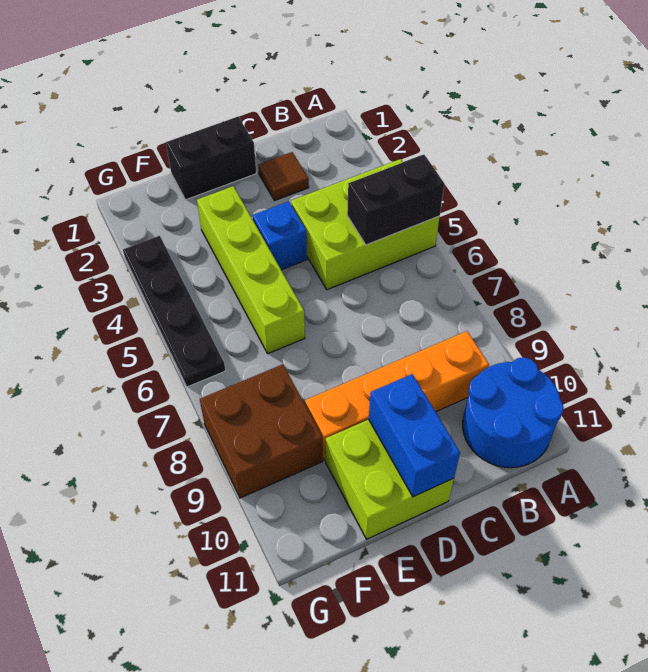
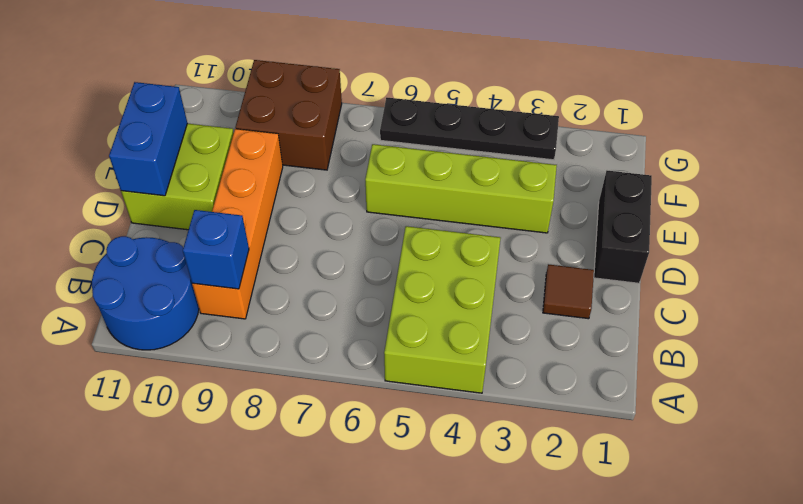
black 1x2 brick [347,155,444,245] -> none
blue 1x1 brick [252,201,307,270] -> blue 1x1 brick moved to [183,210,249,289]
blue 1x2 brick [369,374,460,497] -> blue 1x2 brick turned to [109,82,187,196]

